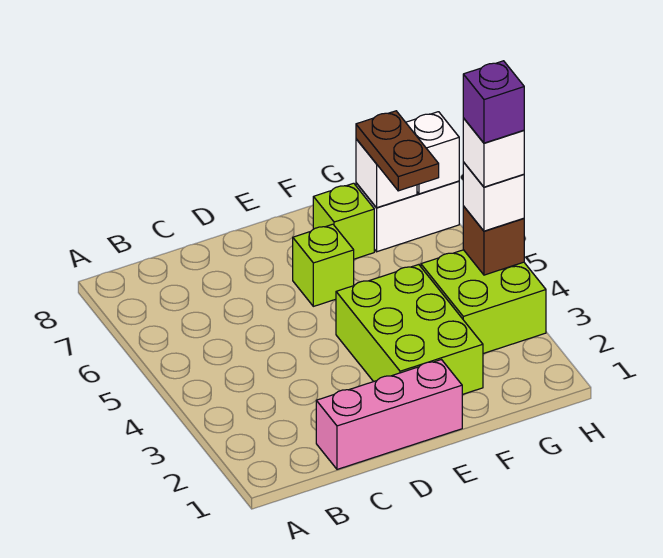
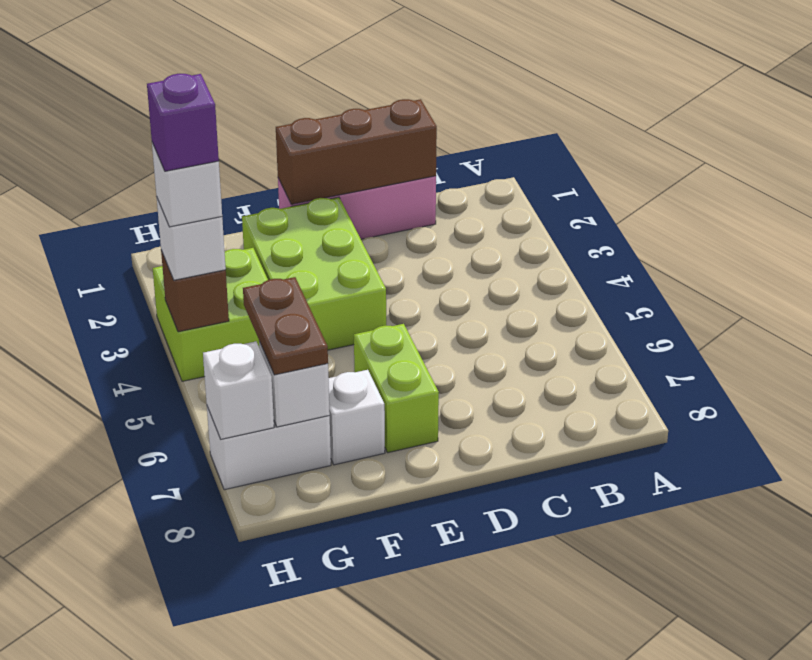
none -> brown 1x3 brick [276,99,437,204]
lime 1x1 brick [293,224,354,306] -> lime 1x2 brick [354,324,439,453]
lime 1x1 brick [313,183,374,259] -> white 1x1 brick [329,370,385,465]

